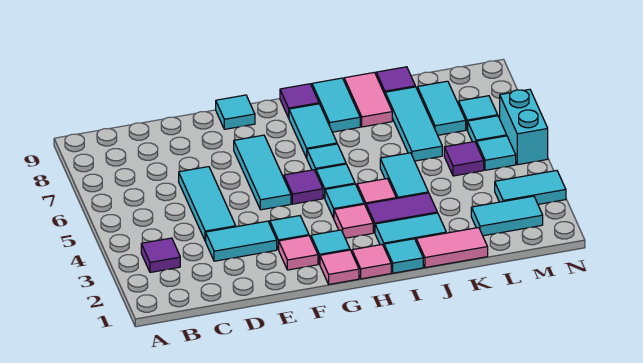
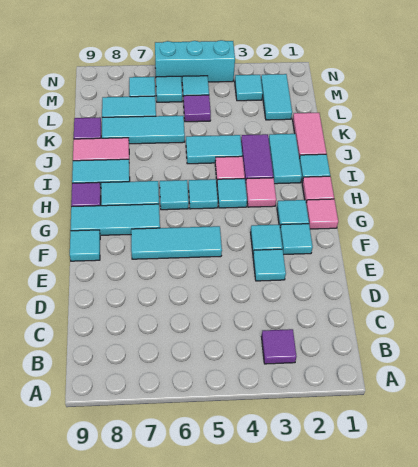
cyan 1x2 tile [206,221,277,261] -> cyan 1x1 tile [253,249,286,281]
cyan 1x3 tile [179,167,236,241] -> cyan 1x3 tile moved to [71,204,160,235]
pink 1x1 tile [279,236,318,270] -> cyan 1x1 tile [280,224,313,255]
purple 1x1 tile [284,170,323,204] -> none
cyan 1x2 tile [495,171,566,204] -> cyan 1x1 tile [235,75,263,101]
cyan 1x2 brick [500,89,548,165] -> cyan 1x3 brick [155,40,235,82]

